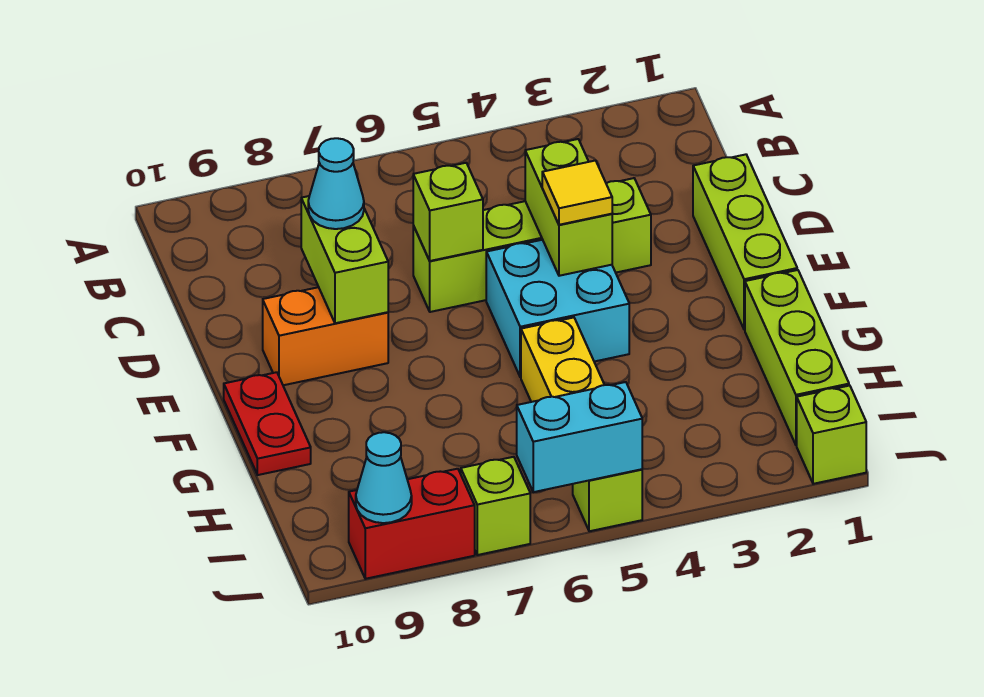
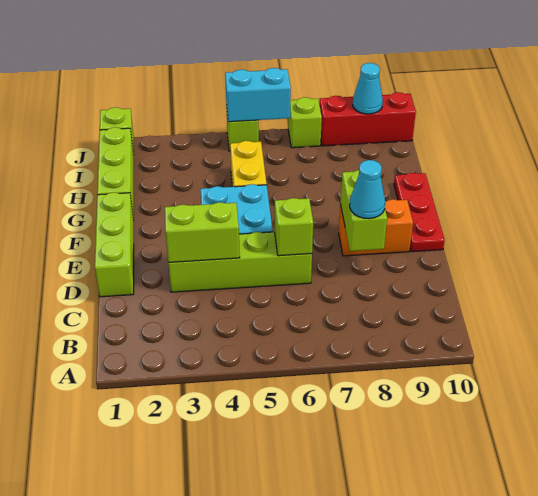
lime 1x2 brick [525,139,612,276] -> lime 1x2 brick turned to [165,202,240,262]
yellow 1x1 tile [542,160,612,225] -> none
red 1x2 plate [224,372,311,475] -> red 1x3 plate [394,173,445,252]
red 1x2 brick [349,469,475,579] -> red 1x3 brick [319,92,416,146]

